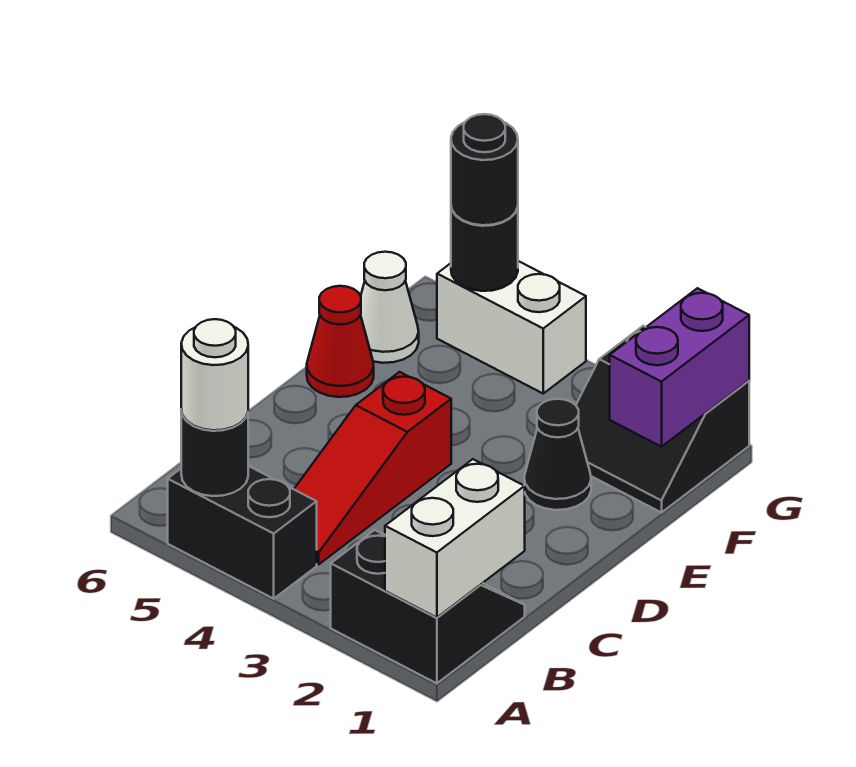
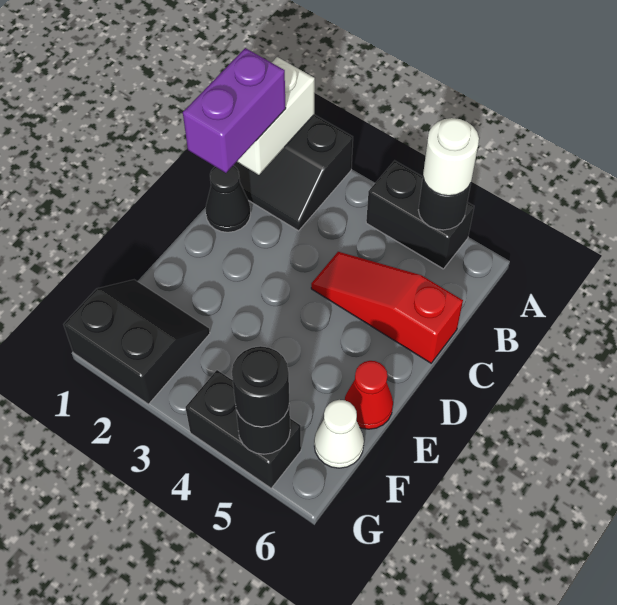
red 1x3 slope [294,372,451,564] -> red 1x3 slope turned to [311,252,463,363]
black 1x1 cone [524,399,591,510] -> black 1x1 cone moved to [205,166,251,232]
purple 1x2 brick [610,288,749,447] -> purple 1x2 brick moved to [183,48,286,173]
white 1x2 brick [437,261,586,393] -> black 1x2 brick [185,370,301,488]

